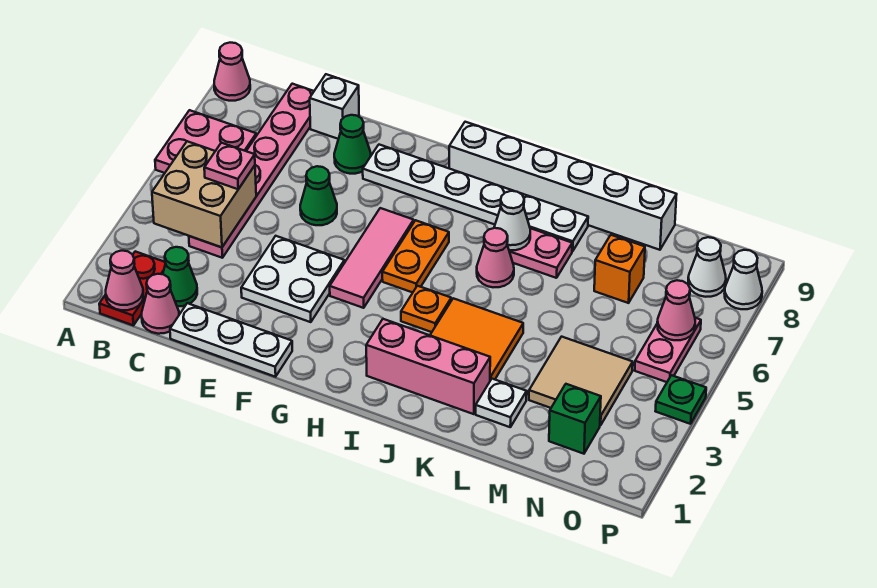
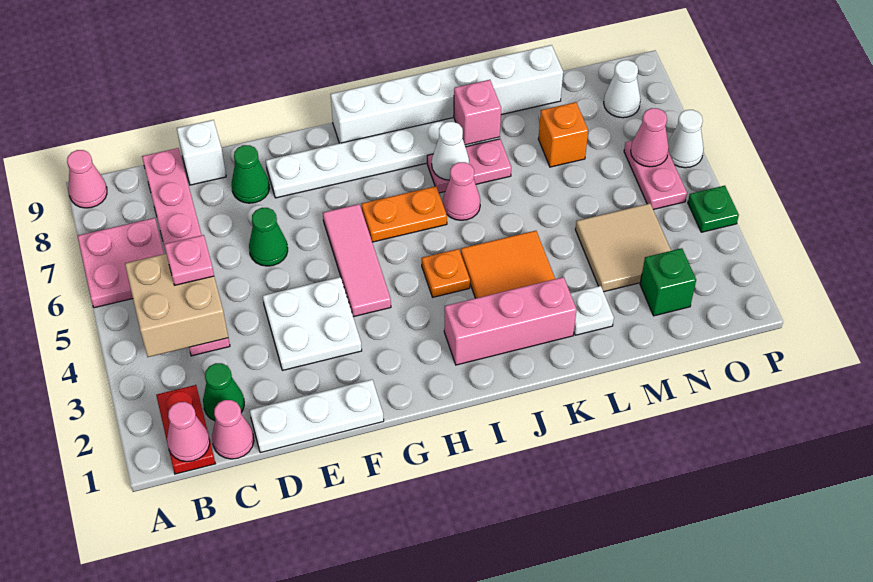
orange 1x2 plate [382,220,449,293] -> orange 1x2 plate turned to [362,186,447,242]
none -> pink 1x1 brick [454,80,501,145]
white 1x1 cone [724,250,762,309] -> white 1x1 cone moved to [668,110,704,168]

